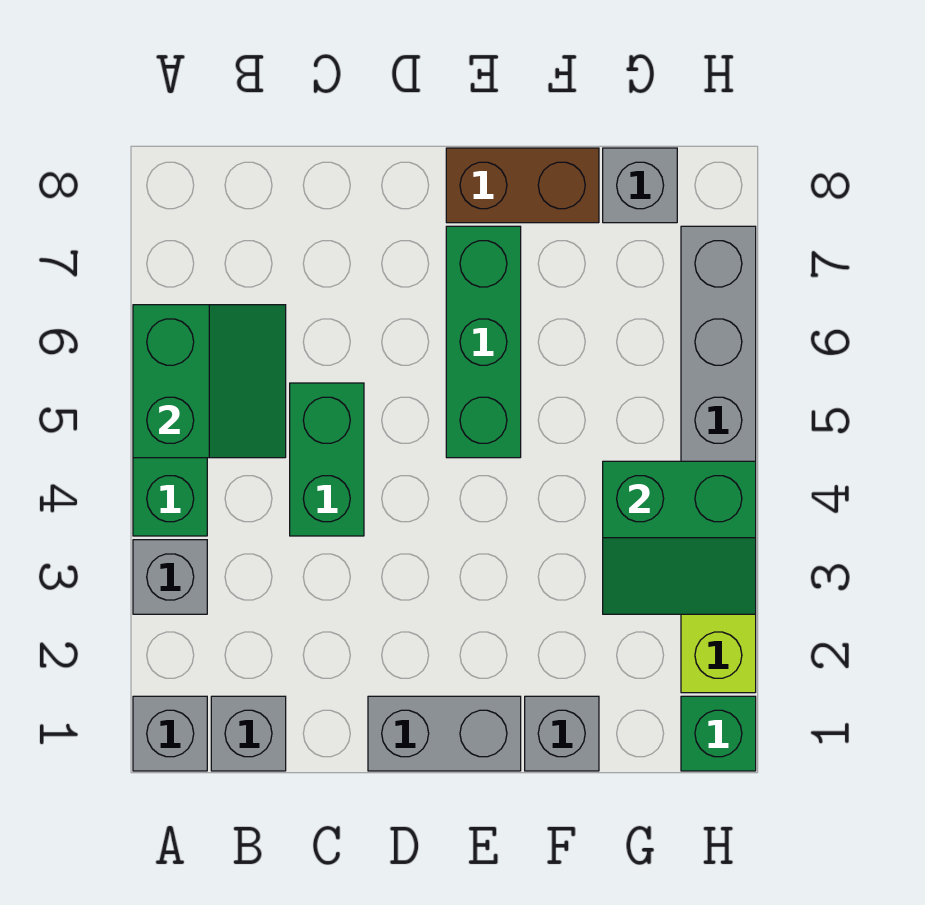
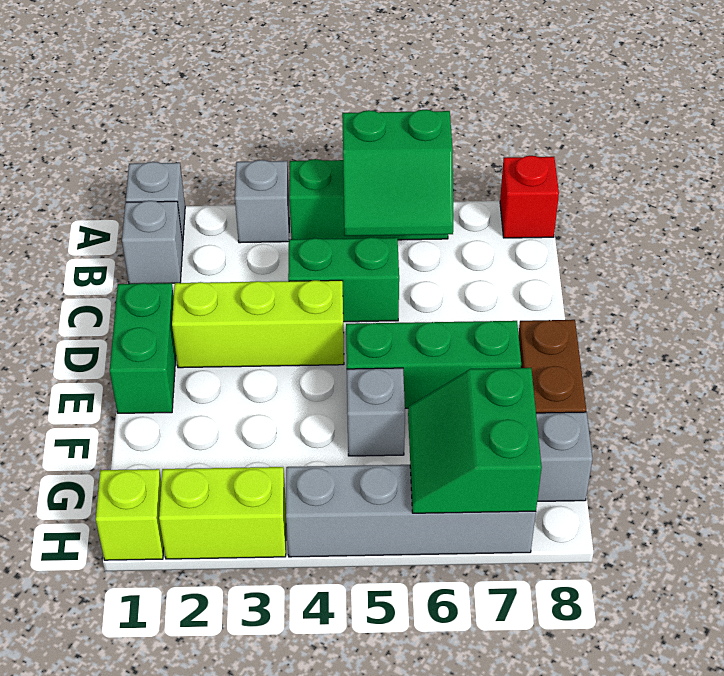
none -> red 1x1 brick [500,156,559,238]
grey 1x2 brick [368,696,521,771] -> green 1x2 brick [110,283,176,413]
none -> lime 1x3 brick [172,280,344,368]
grey 1x1 brick [525,696,599,771] -> grey 1x1 brick moved to [347,368,405,456]
green 2x2 slope [603,461,756,614] -> green 2x2 slope moved to [408,368,542,513]
green 1x1 brick [681,696,756,771] -> lime 1x1 brick [96,469,164,560]

